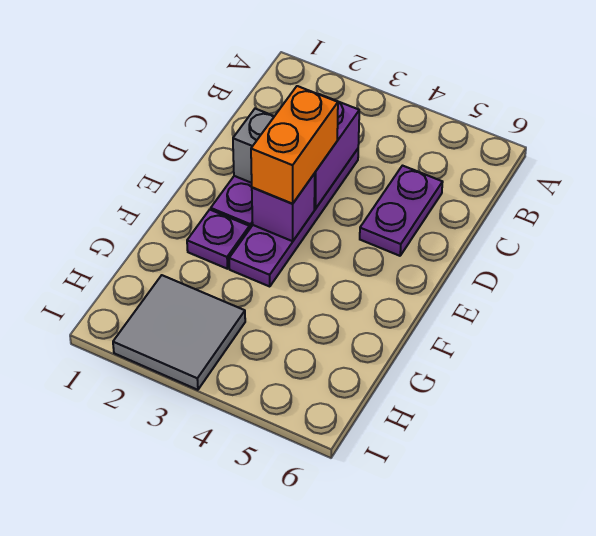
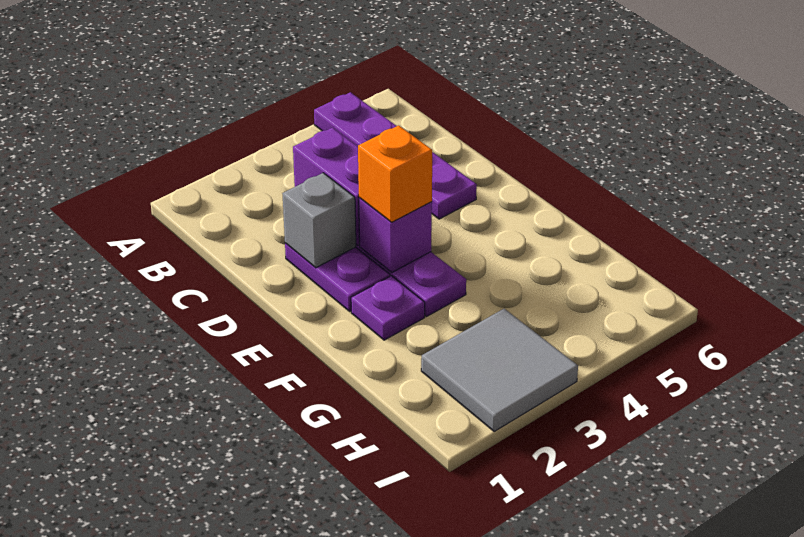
purple 1x2 plate [360,166,443,256] -> purple 1x4 plate [314,92,477,219]
orange 1x2 brick [251,86,338,204] -> orange 1x1 brick [358,125,432,222]

